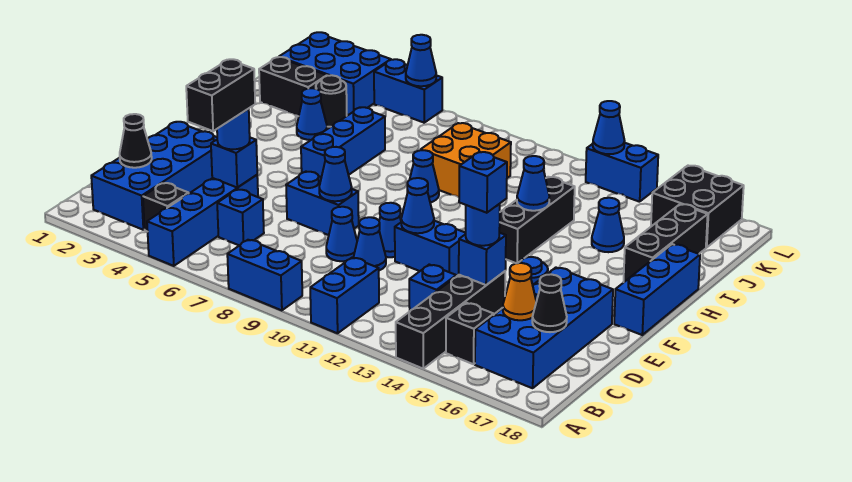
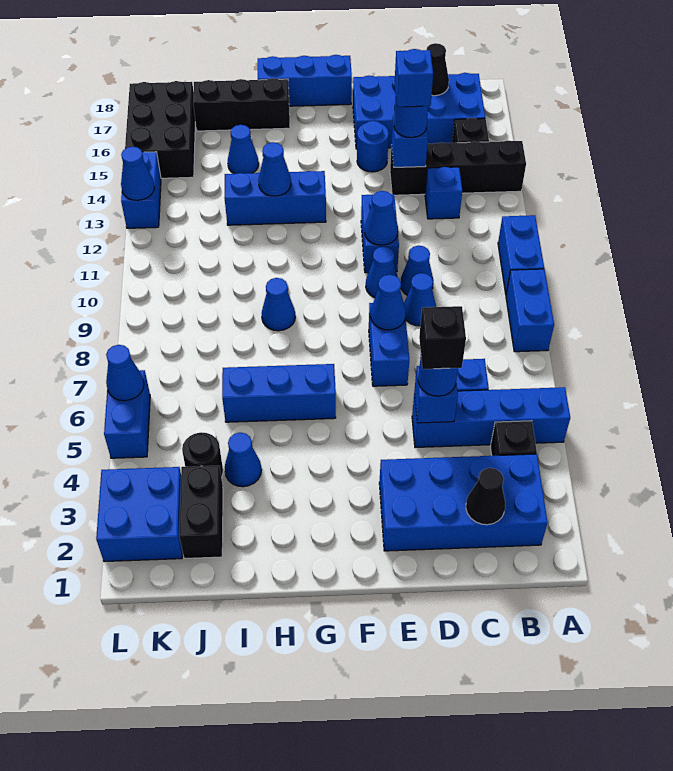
blue 1x2 brick [310,258,379,333] -> blue 1x2 brick turned to [498,215,544,294]
black 1x2 brick [186,59,255,131] -> black 1x1 brick [419,306,466,369]
orange 1x1 cone [503,263,536,320] -> none
black 1x3 brick [499,177,575,263] -> blue 1x3 brick [224,171,326,225]
orange 2x2 brick [421,123,511,197] -> none
blue 2x3 brick [279,32,391,115] -> blue 2x2 brick [96,467,182,562]
black 2x2 brick [651,166,744,247] -> black 2x3 brick [125,81,195,178]

